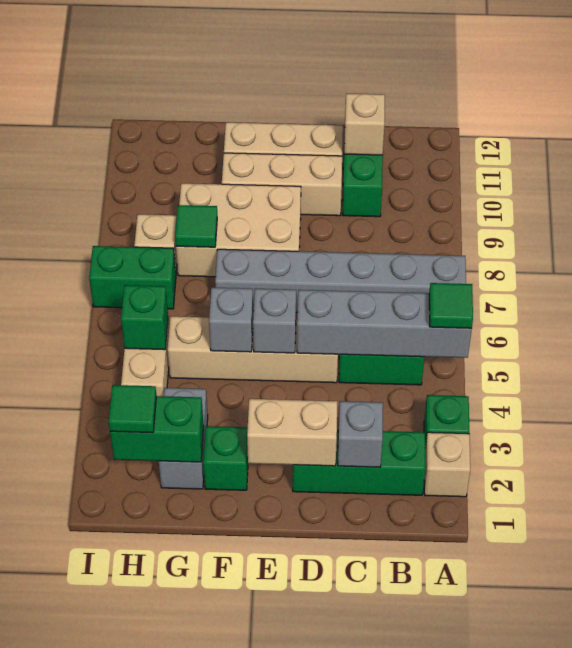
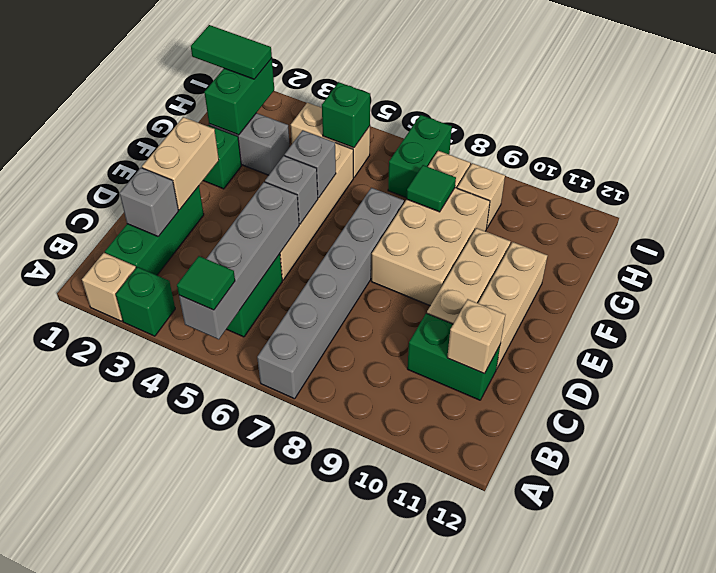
green 1x1 tile [109,385,156,433] -> green 1x2 tile [191,25,272,79]
none -> tan 1x1 brick [457,163,505,229]

